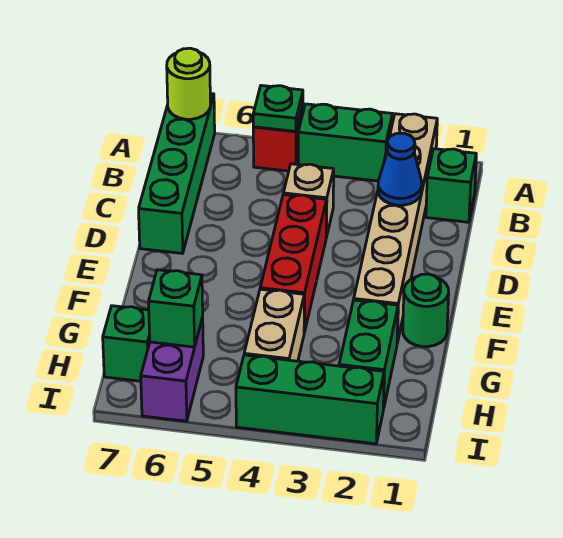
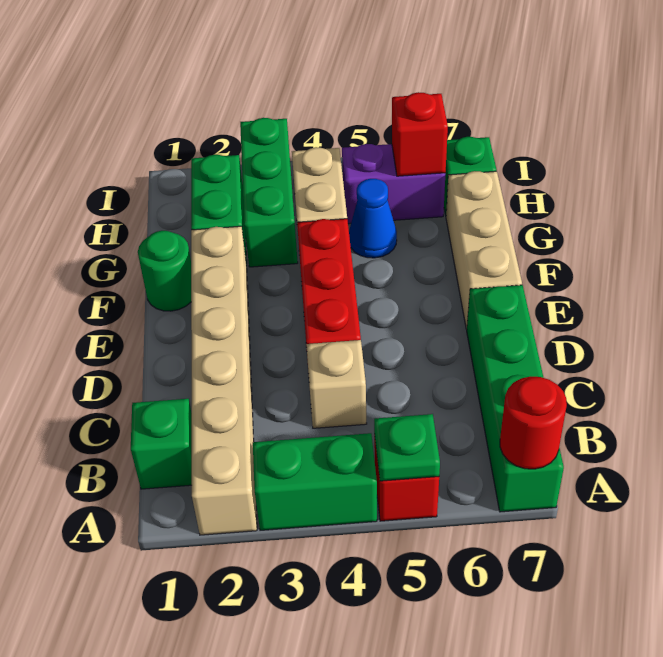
lime 1x1 round brick [167,48,210,119] -> red 1x1 round brick [500,377,567,469]
blue 1x1 cone [378,133,422,205] -> blue 1x1 cone moved to [349,179,397,258]
none -> tan 1x3 brick [446,171,522,330]
purple 1x2 brick [141,317,203,421] -> purple 1x2 brick turned to [342,144,445,224]
green 1x1 brick [149,270,203,347] -> red 1x1 brick [392,92,448,176]
green 1x3 brick [236,355,384,444] -> green 1x3 brick turned to [240,118,298,267]

